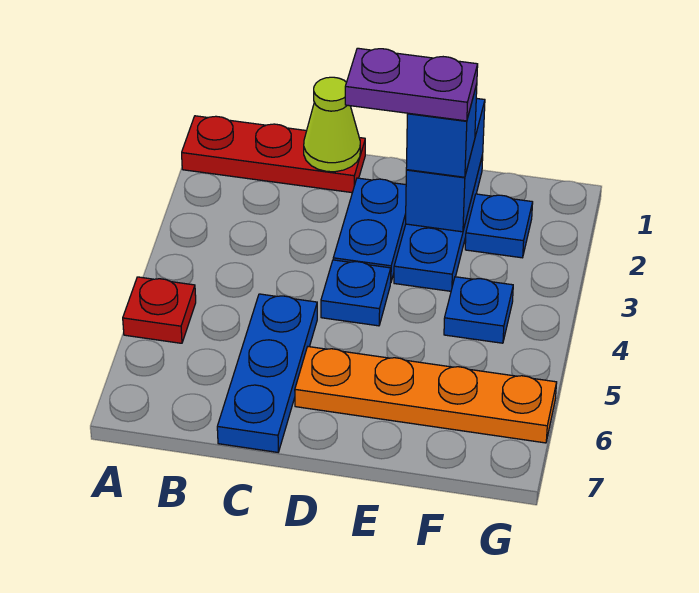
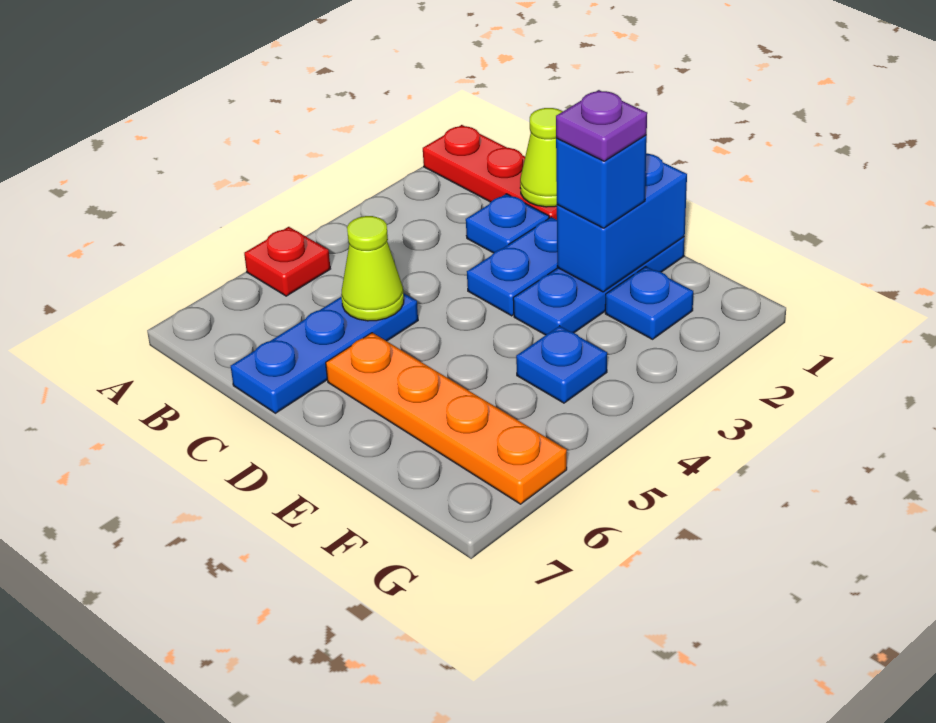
none -> lime 1x1 cone [341,216,404,321]
purple 1x2 plate [345,48,478,121] -> purple 1x1 plate [556,90,647,161]
blue 1x1 plate [321,260,391,326] -> blue 1x1 plate moved to [466,194,549,253]

